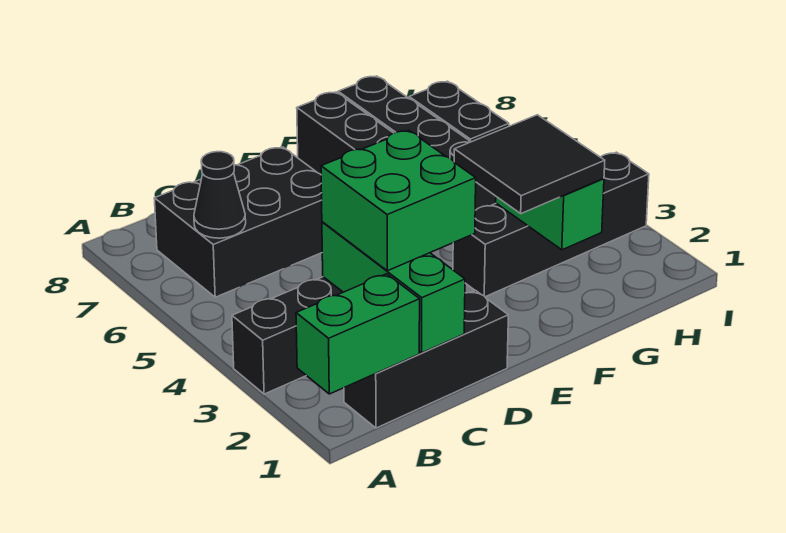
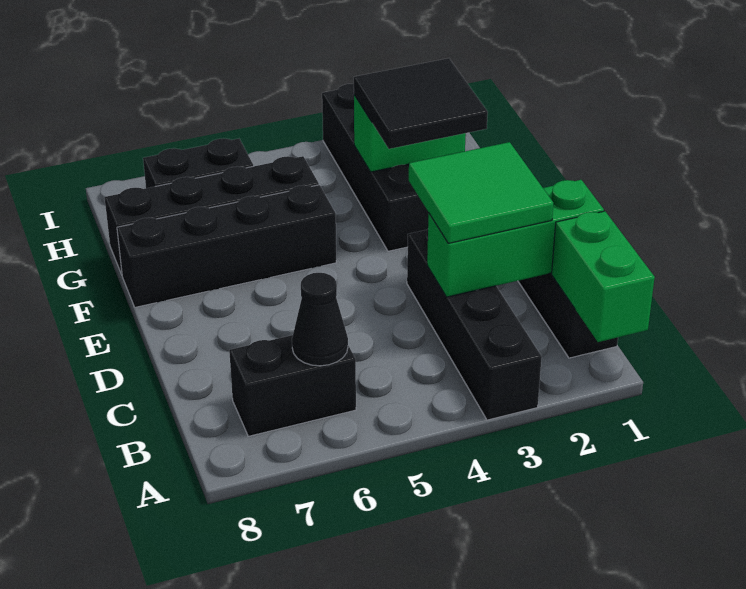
black 2x3 brick [154,147,322,297] -> black 1x2 brick [229,335,356,436]
green 2x2 brick [321,130,476,271] -> green 2x2 tile [409,142,553,243]

